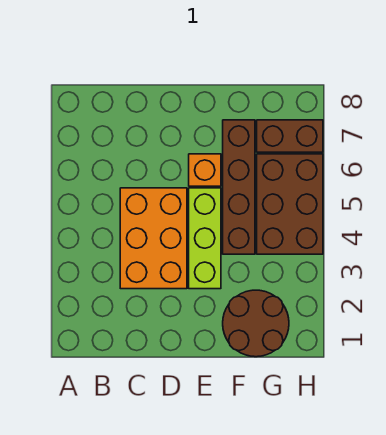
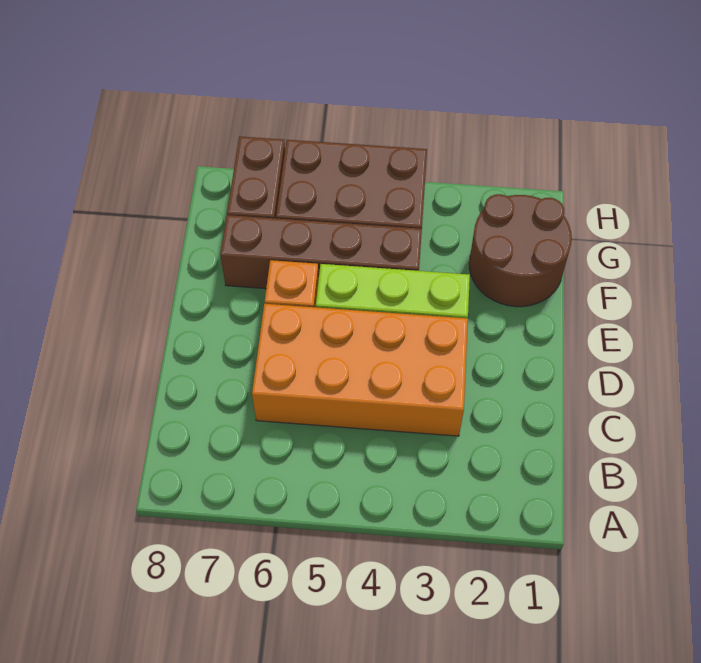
orange 2x3 brick [120,188,187,289] -> orange 2x4 brick [252,304,468,436]

